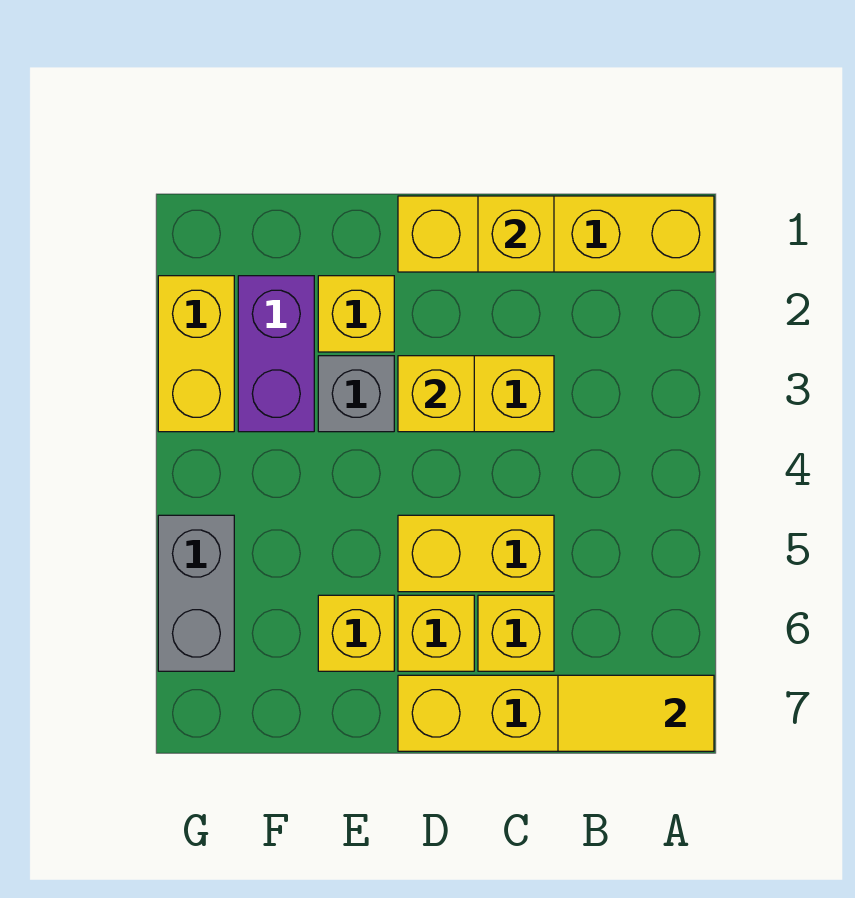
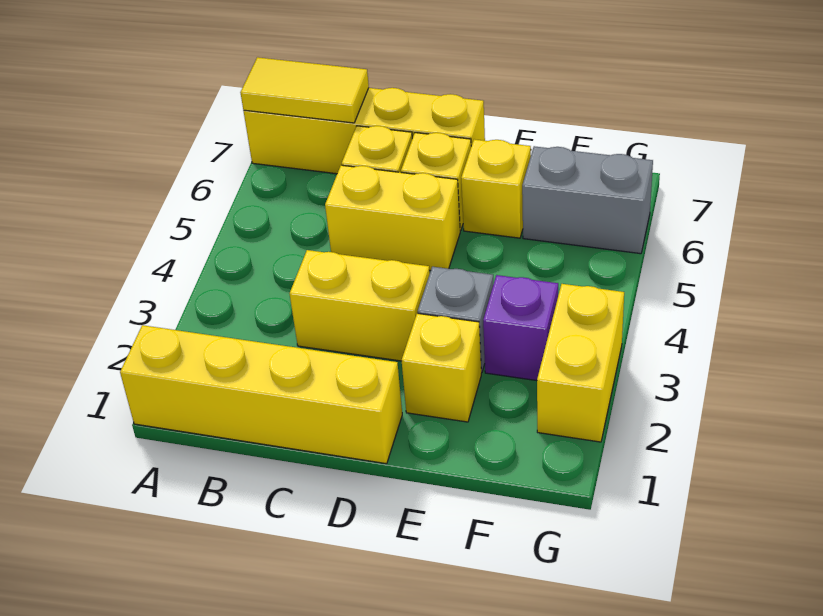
yellow 1x1 brick [478,196,554,272] -> none
yellow 1x1 brick [398,356,474,432] -> none
purple 1x2 brick [238,276,314,432] -> purple 1x1 brick [483,275,558,381]
grey 1x2 brick [158,515,234,671] -> grey 1x2 brick turned to [522,146,653,254]

